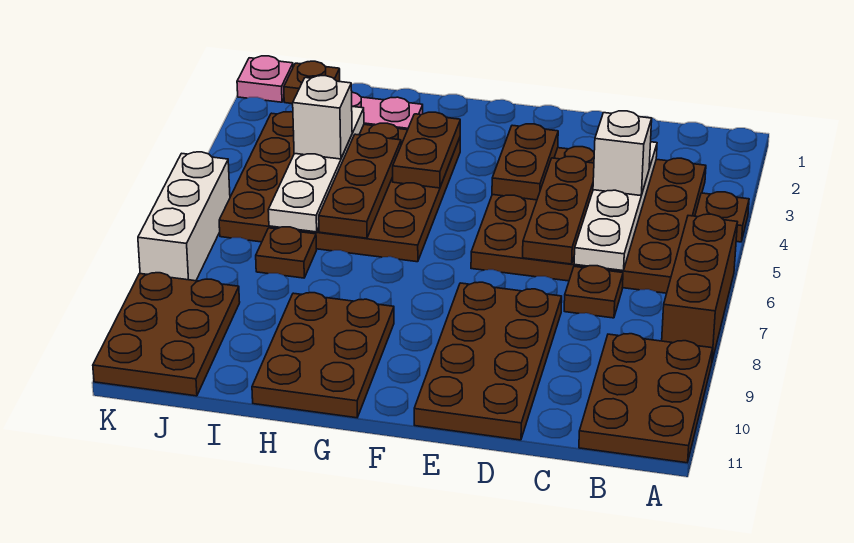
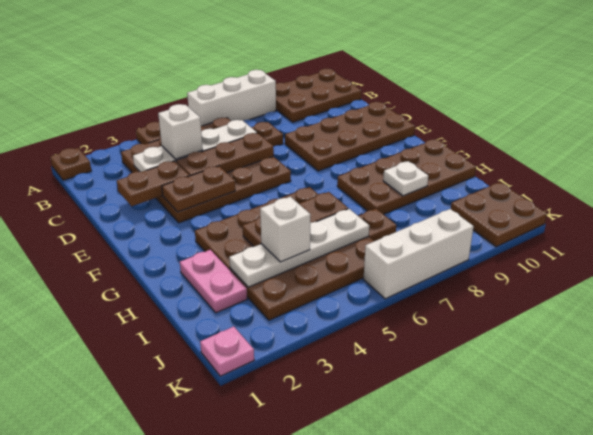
brown 1x3 brick [662,214,737,361] -> white 1x3 brick [187,70,276,126]
brown 1x2 plate [393,112,460,188] -> brown 1x2 plate moved to [117,161,189,206]
brown 2x3 plate [252,293,394,418] -> brown 2x4 plate [337,139,476,214]
none -> white 1x1 plate [383,161,428,196]
brown 1x1 plate [284,61,340,104] -> brown 1x1 plate moved to [50,148,91,180]
brown 2x3 plate [93,273,240,396] -> brown 2x2 plate [451,182,547,247]

